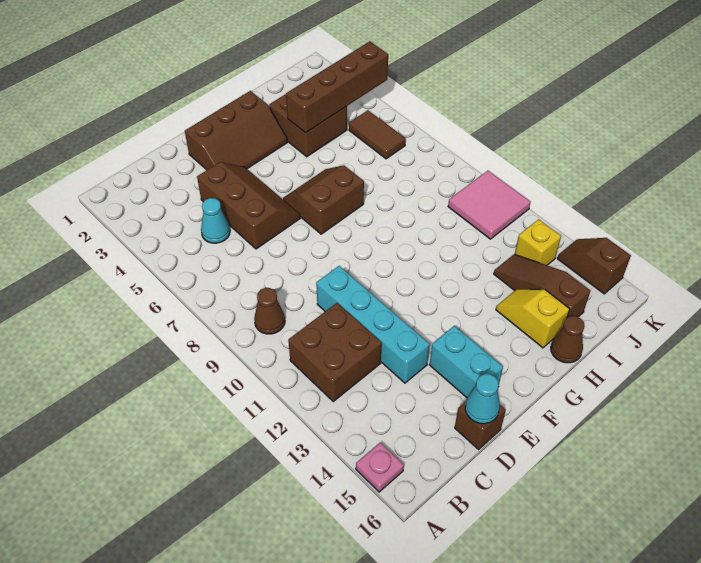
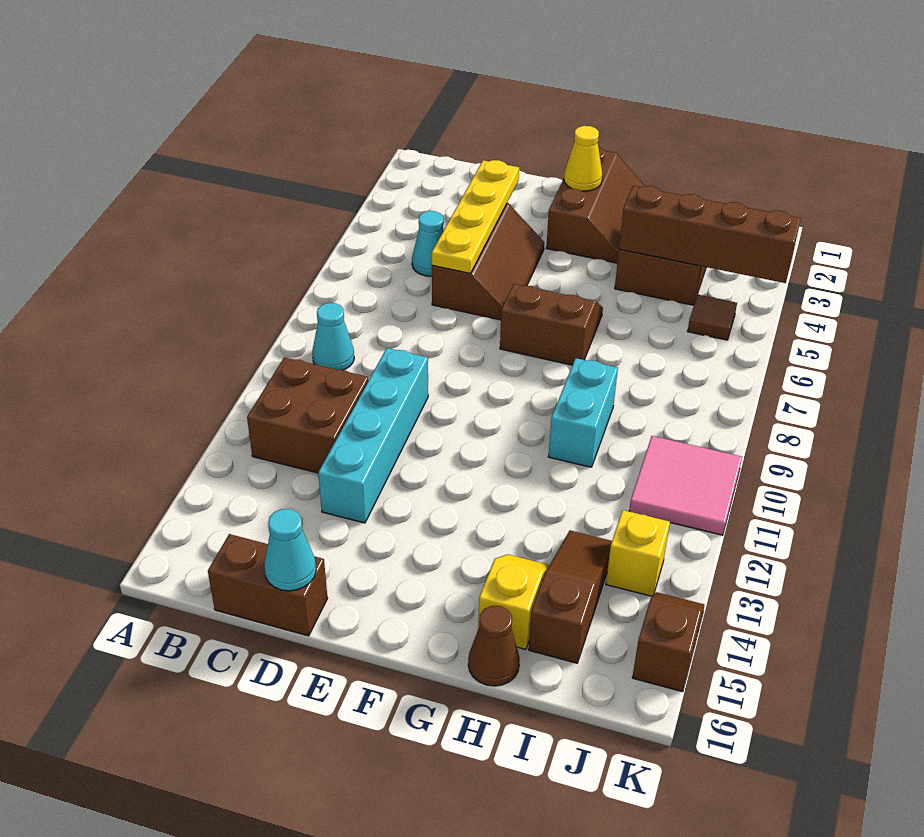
pink 1x1 plate [356,443,404,492] -> none
brown 1x1 cone [254,288,285,334] -> cyan 1x1 cone [312,303,354,370]
none -> yellow 1x4 plate [432,160,519,273]
brown 1x1 brick [455,402,506,449] -> brown 1x2 brick [208,534,328,636]
brown 2x3 slope [185,91,287,170] -> brown 2x3 slope turned to [546,147,644,263]
cyan 1x2 brick [429,326,503,398] -> cyan 1x2 brick moved to [548,358,618,467]
none -> yellow 1x1 cone [564,126,602,191]
brown 1x2 tile [349,110,406,159] -> brown 1x1 tile [688,295,737,340]

